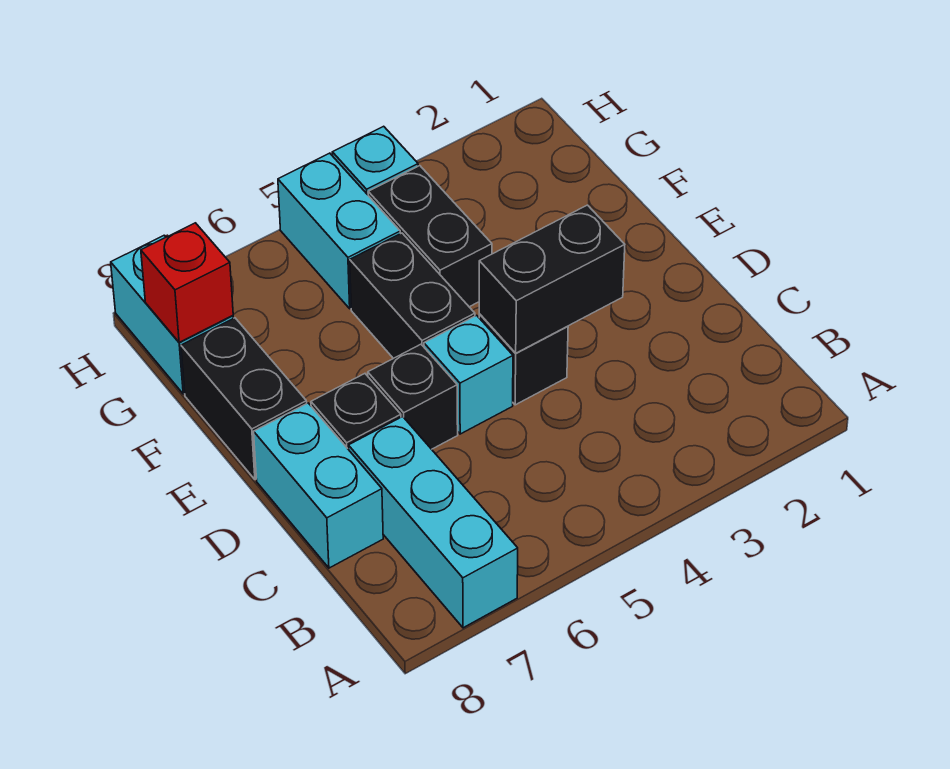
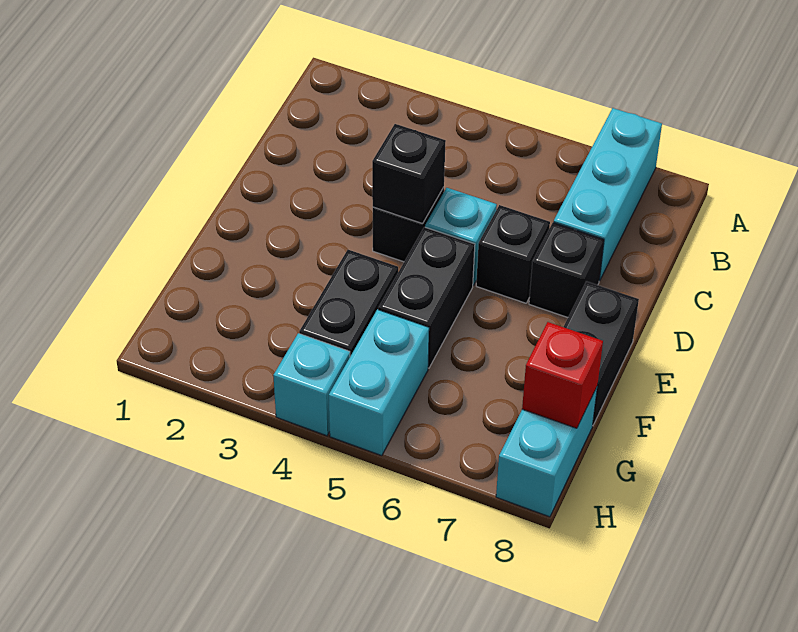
cyan 1x2 brick [254,403,383,568] -> none
black 1x2 brick [479,205,625,353] -> black 1x1 brick [372,124,446,224]

